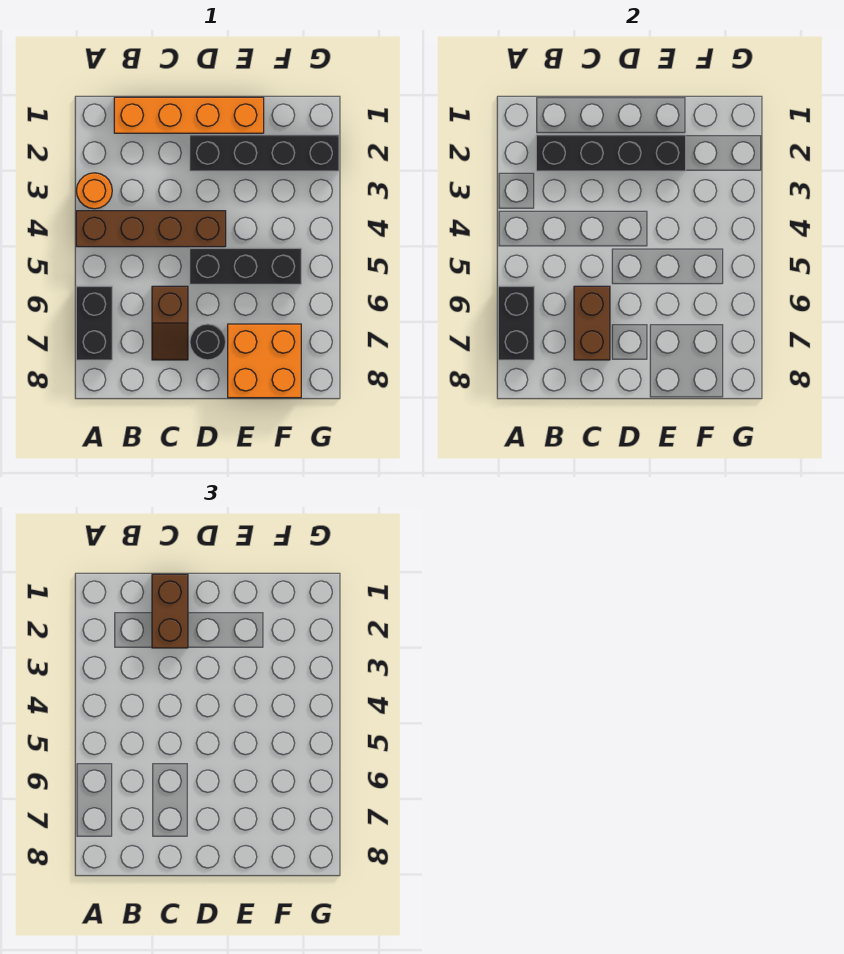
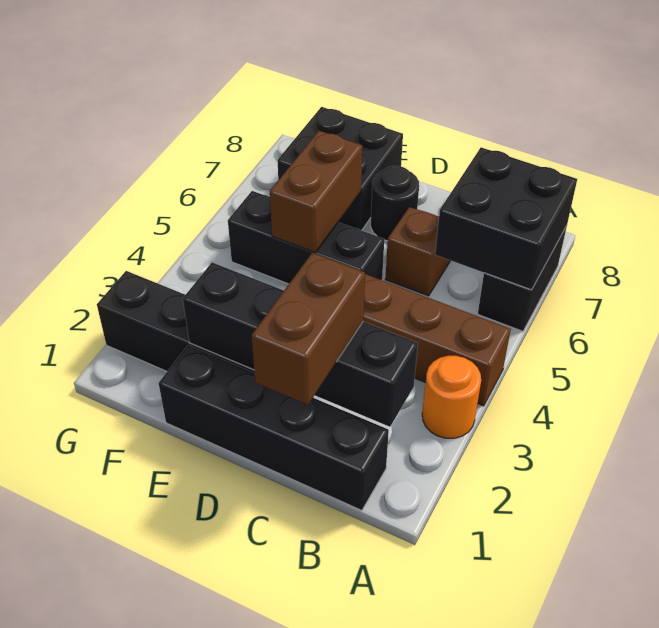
black 1x2 brick [498,286,534,360] -> black 2x2 brick [435,147,577,290]
orange 1x4 brick [114,97,264,133] -> black 1x4 brick [159,345,389,511]
brown 1x2 brick [574,286,610,360] -> brown 1x2 brick moved to [270,131,362,253]
orange 2x2 brick [228,324,301,398] -> black 2x2 brick [277,107,403,230]

